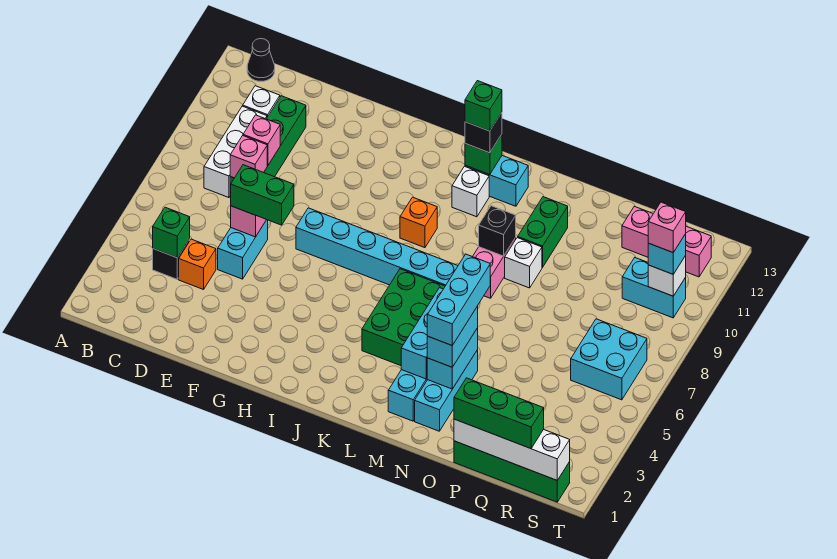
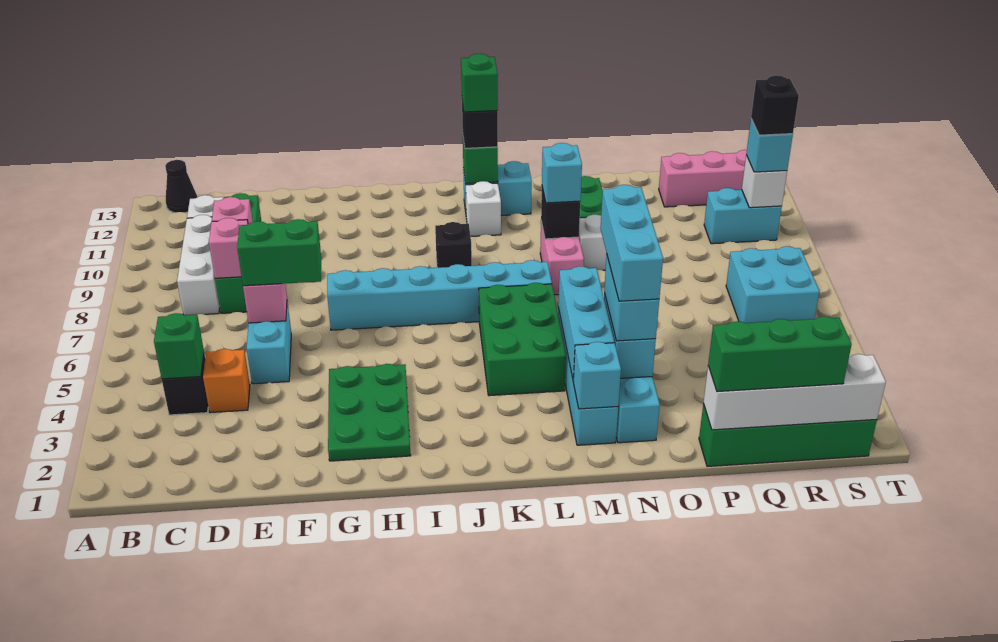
none -> green 2x3 plate [328,364,411,461]
orange 1x1 brick [400,197,437,248] -> black 1x1 brick [435,222,472,268]
none -> cyan 1x1 brick [573,342,621,409]
none -> cyan 1x1 brick [542,143,582,203]
pink 1x1 brick [648,202,686,253] -> black 1x1 brick [751,75,799,135]

